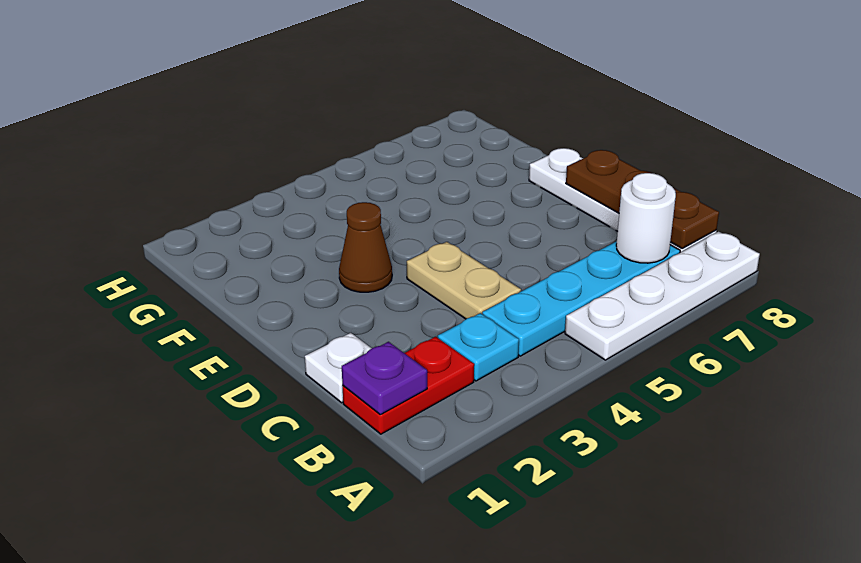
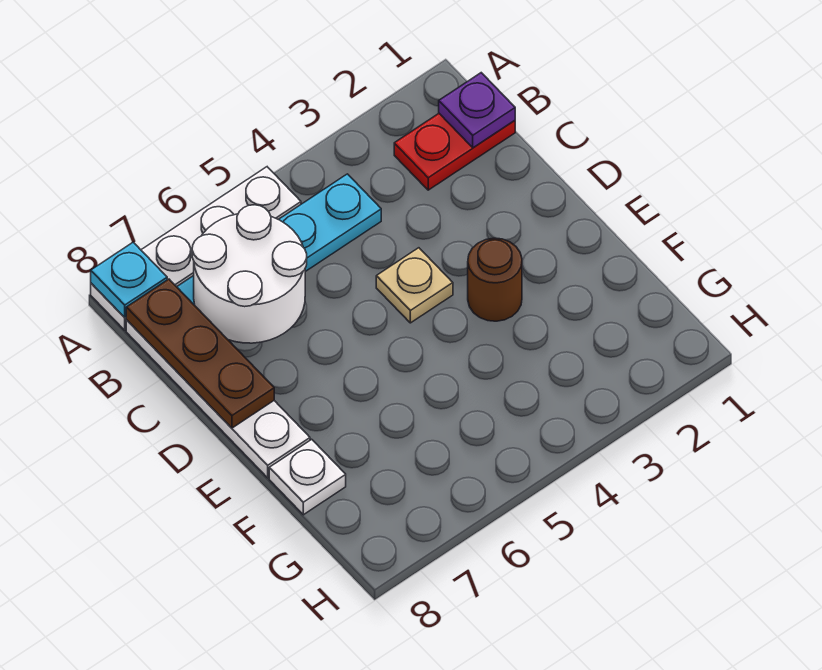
cyan 1x1 plate [438,313,519,381] -> cyan 1x1 plate moved to [91,242,167,317]
white 1x1 round brick [616,173,676,263] -> white 2x2 round brick [192,205,307,343]
white 1x1 plate [305,333,372,403] -> white 1x1 plate moved to [269,439,346,515]
tan 1x2 plate [407,242,521,319] -> tan 1x1 plate [376,248,453,323]
brown 1x1 cone [339,202,392,292] -> brown 1x1 round brick [468,238,522,321]

